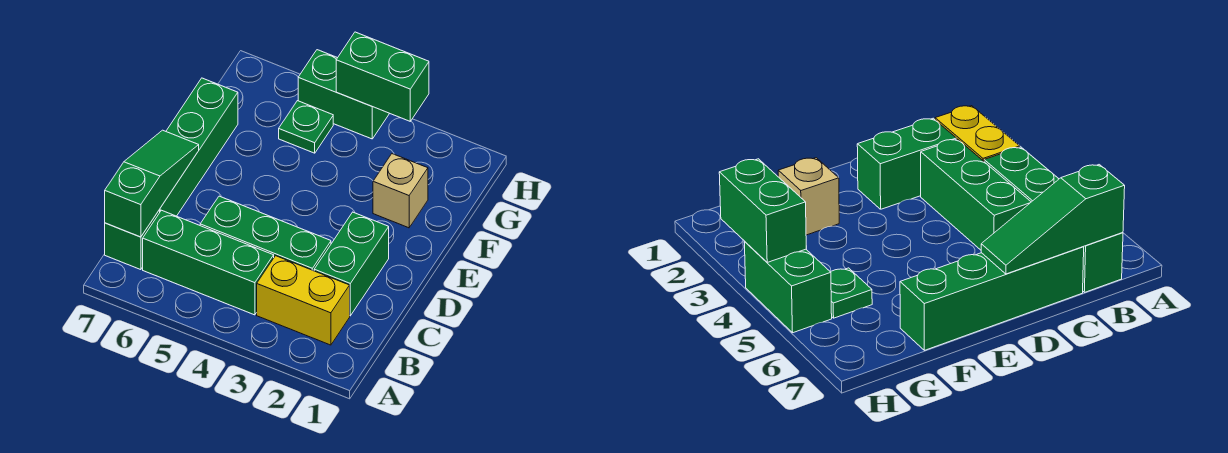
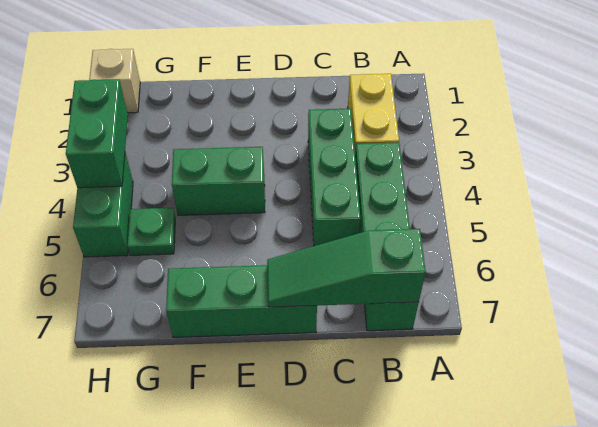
green 1x2 brick [314,212,389,316] -> green 1x2 brick moved to [172,147,265,215]
green 1x4 brick [159,78,238,216] -> green 1x3 brick [166,265,317,337]
tan 1x1 brick [373,154,428,228] -> tan 1x1 brick moved to [89,49,140,113]

